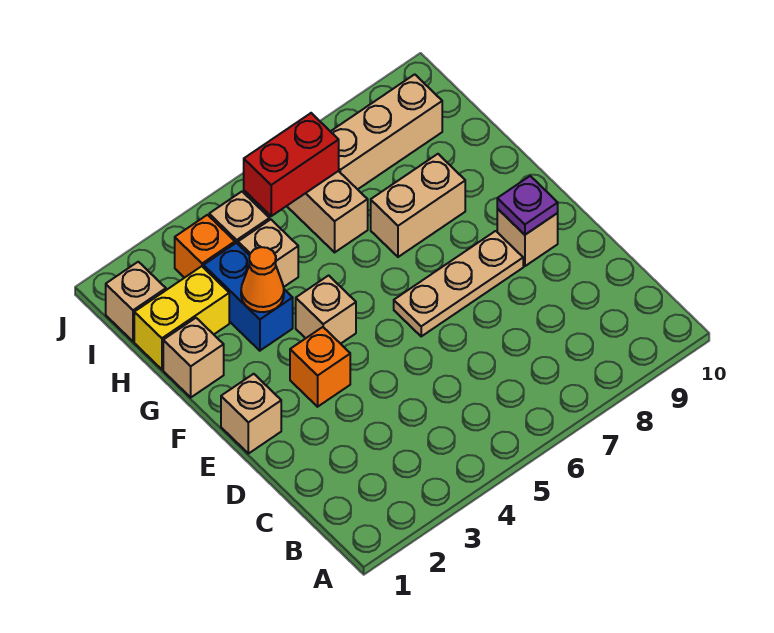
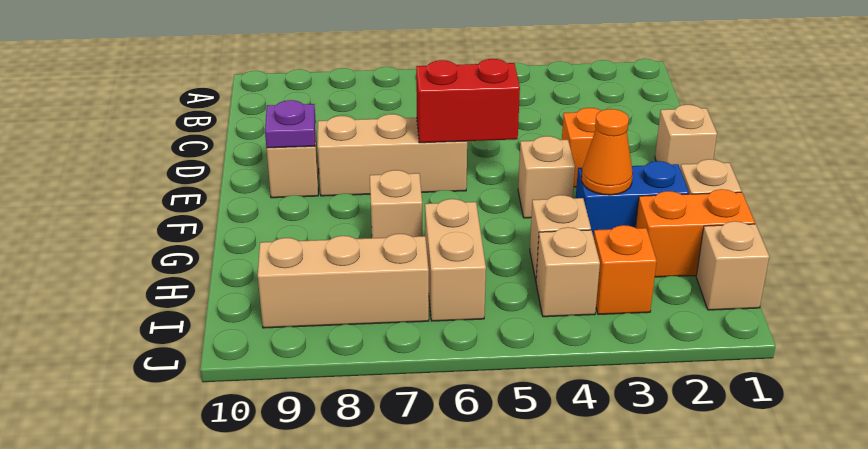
tan 1x3 plate [394,231,523,336] -> tan 1x3 brick [318,114,467,196]
blue 1x2 brick [203,243,293,351] -> blue 1x2 brick turned to [576,161,689,237]
tan 1x2 brick [371,154,465,257] -> tan 1x1 brick [370,170,422,238]
yellow 1x2 brick [134,266,229,369] -> orange 1x2 brick [636,189,755,277]
red 1x2 brick [244,113,339,216] -> red 1x2 brick moved to [416,59,520,143]

